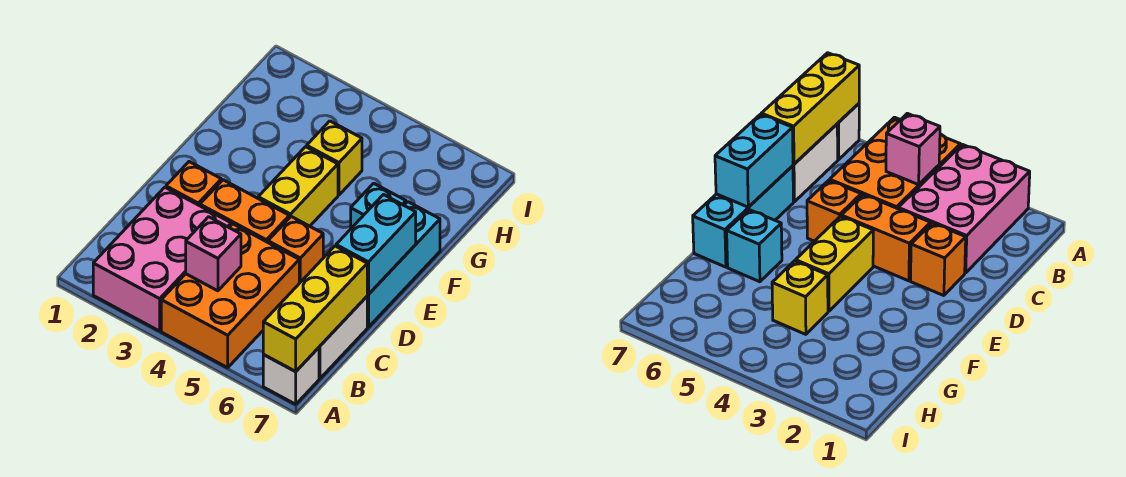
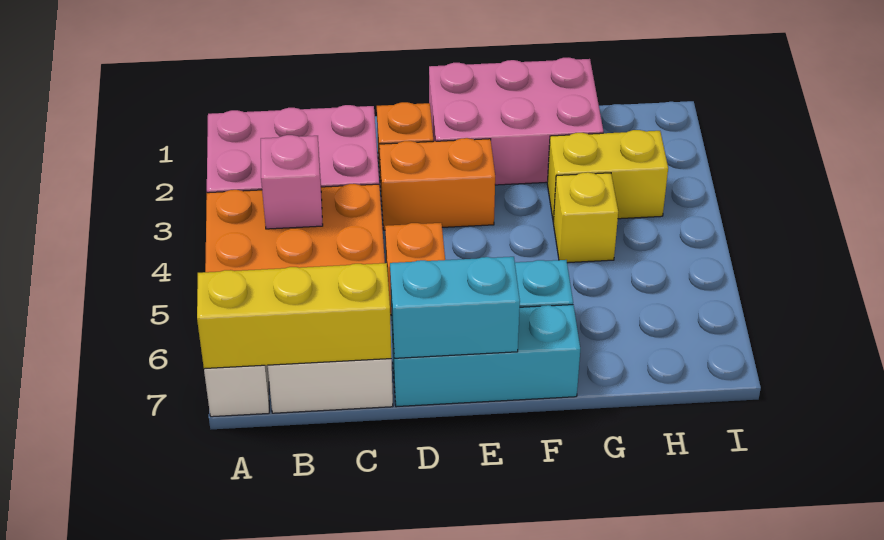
orange 1x2 brick [200,180,289,242] -> orange 1x2 brick turned to [379,138,495,230]
none -> pink 2x3 brick [429,58,603,185]
yellow 1x2 brick [258,147,338,226] -> yellow 1x2 brick moved to [547,130,668,222]

